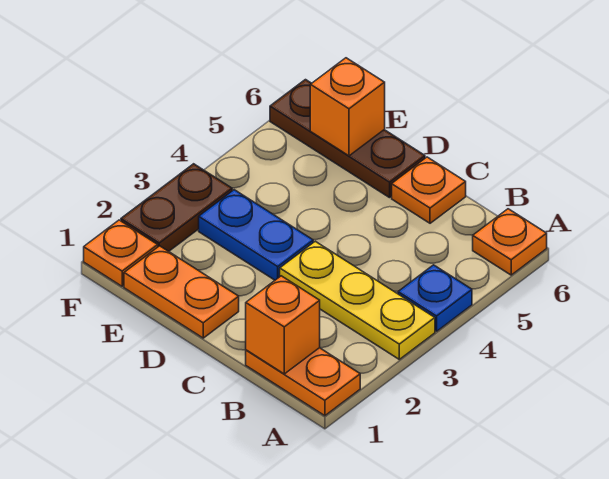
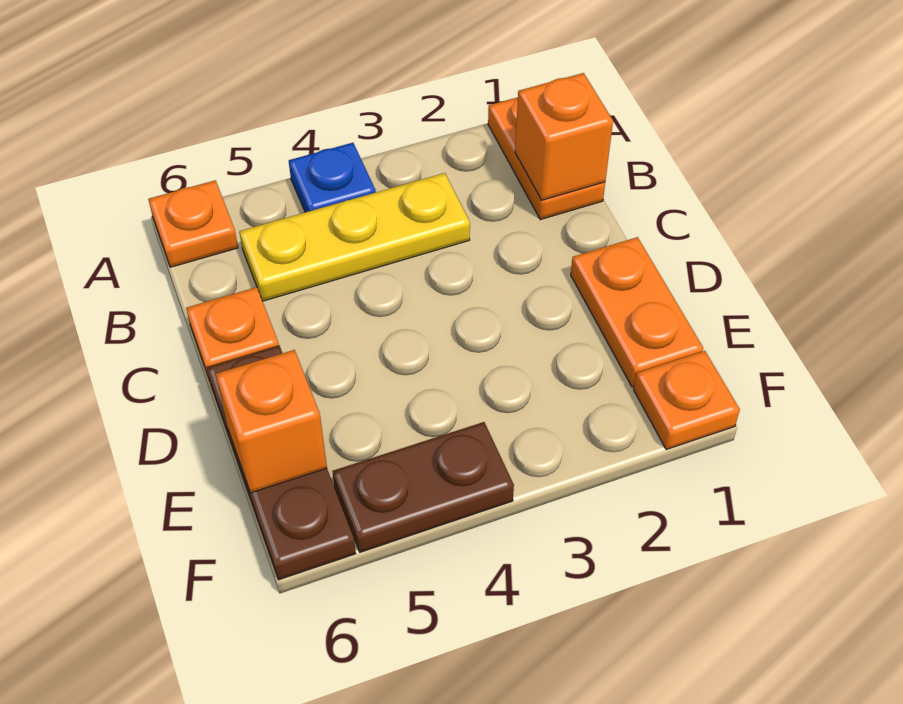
yellow 1x3 plate [280,241,435,359] -> yellow 1x3 plate turned to [239,173,470,301]
blue 1x2 plate [199,190,313,280] -> none
brown 1x2 plate [121,164,232,251] -> brown 1x2 plate moved to [332,422,514,552]

